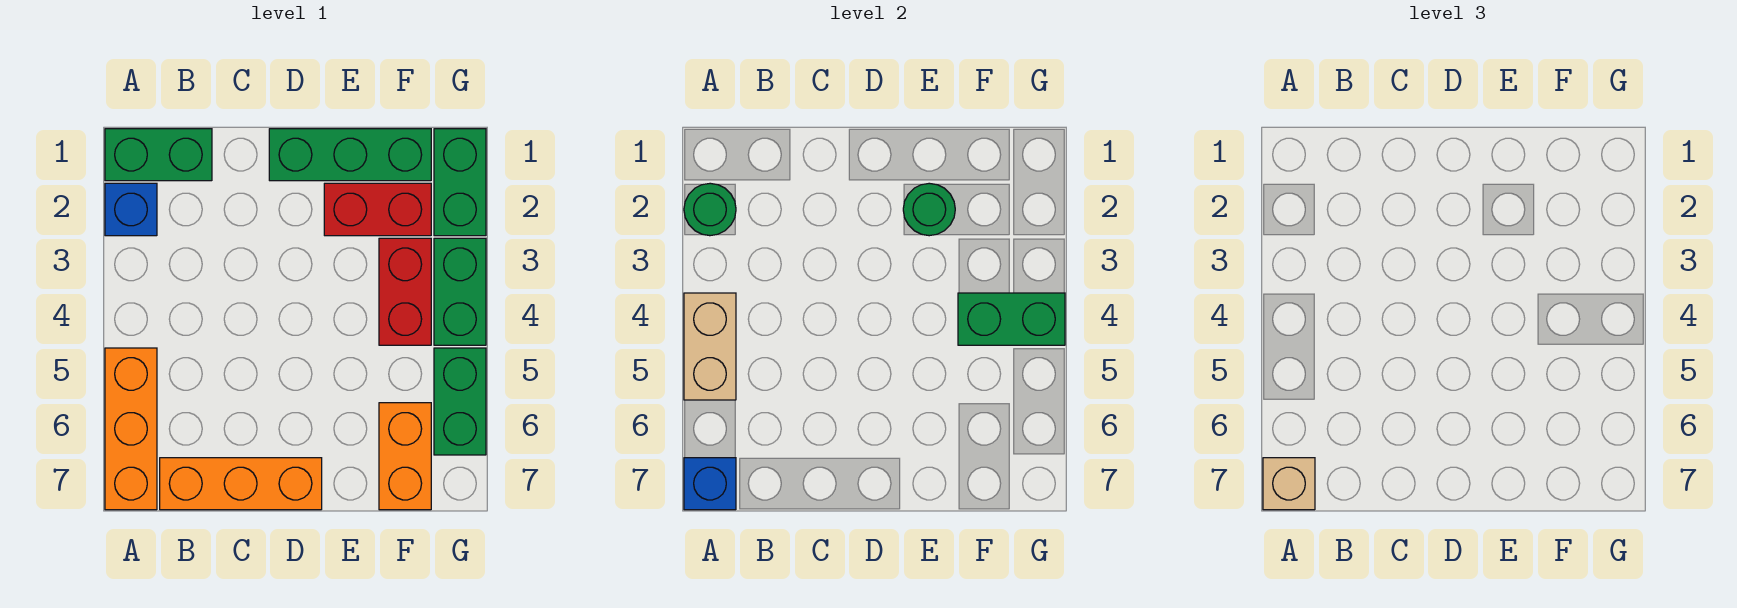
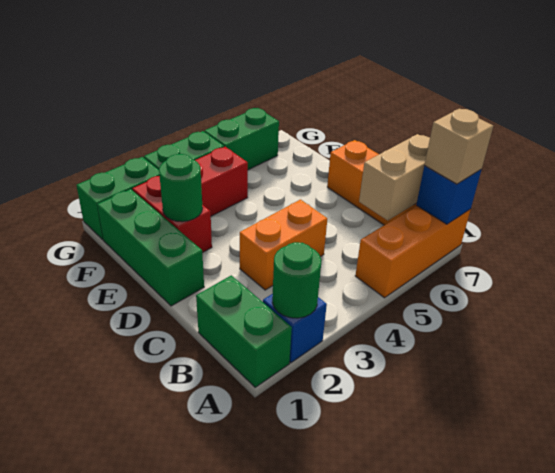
tan 1x2 brick [684,293,736,400] -> tan 1x2 brick moved to [359,134,430,221]
green 1x2 brick [958,293,1065,345] -> none
orange 1x2 brick [379,403,431,510] -> orange 1x2 brick moved to [240,200,327,290]

